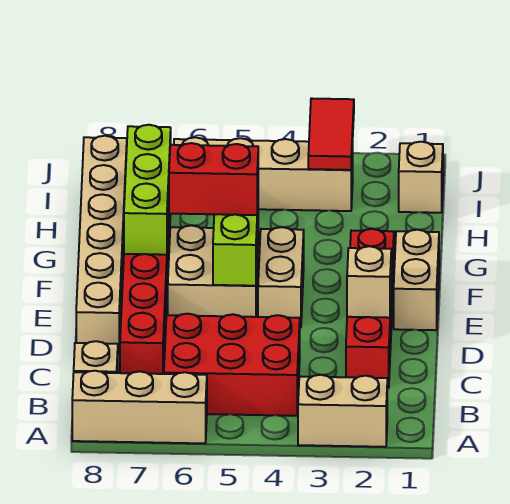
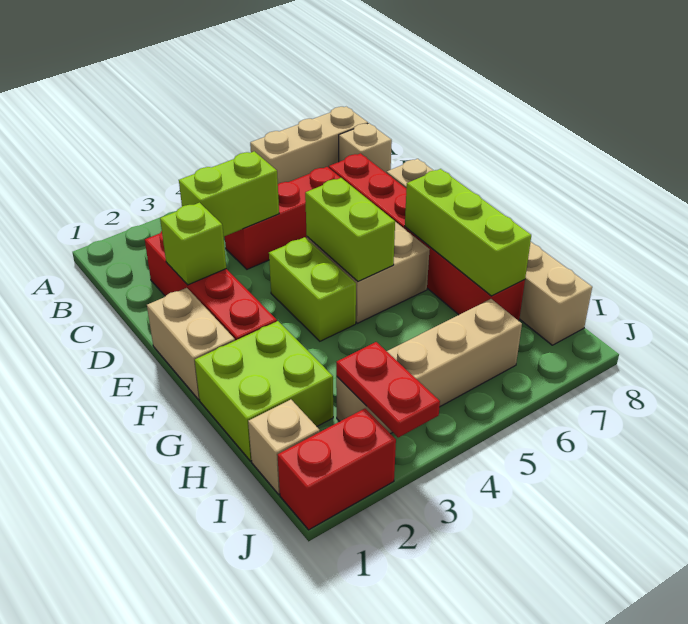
tan 1x2 brick [298,375,387,447] -> none
red 2x3 brick [164,314,300,416] -> red 1x3 brick [225,167,341,269]
none -> lime 1x2 brick [179,151,279,237]
tan 1x1 brick [347,246,391,318] -> lime 1x1 brick [160,203,226,285]
tan 1x2 brick [258,227,304,328] -> lime 1x2 brick [269,237,356,341]
red 1x2 brick [169,143,258,215] -> red 1x2 brick moved to [278,409,396,530]
none -> lime 2x2 brick [195,321,333,461]
red 1x2 tile [308,98,354,170] -> red 1x2 plate [336,342,440,438]

